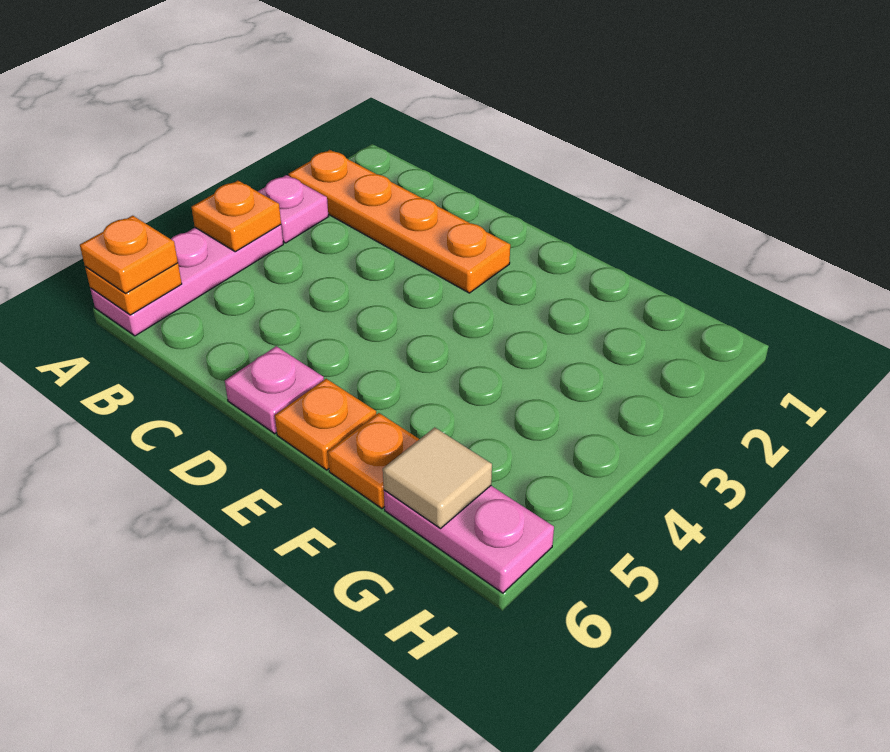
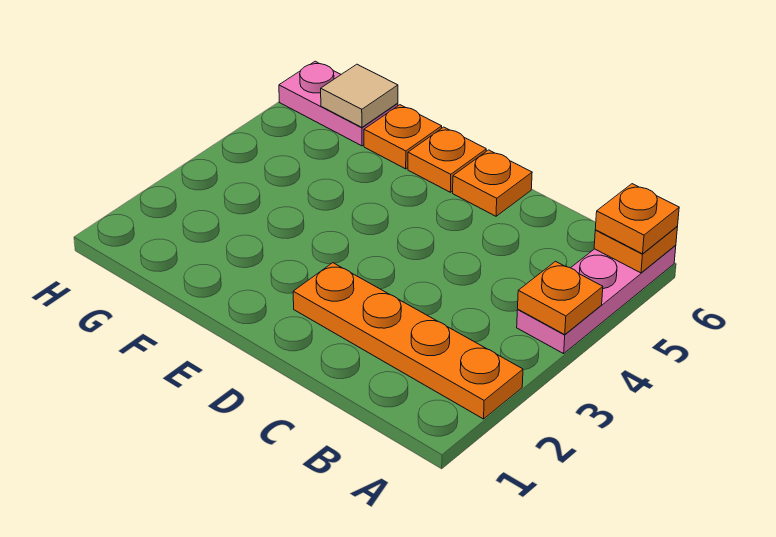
pink 1x1 plate [258,175,328,243] -> none
pink 1x1 plate [225,346,324,434] -> orange 1x1 plate [453,150,532,216]

